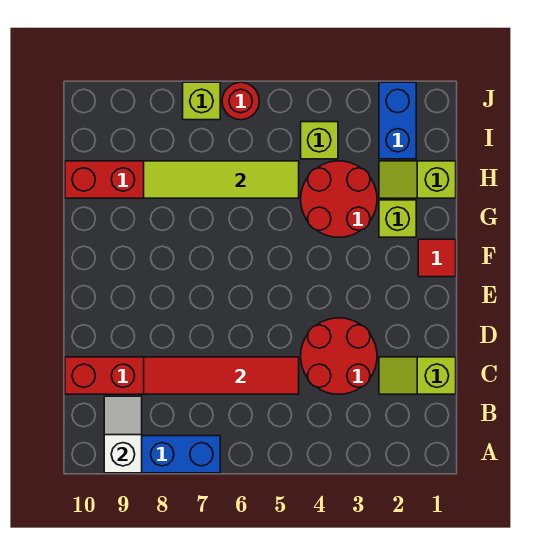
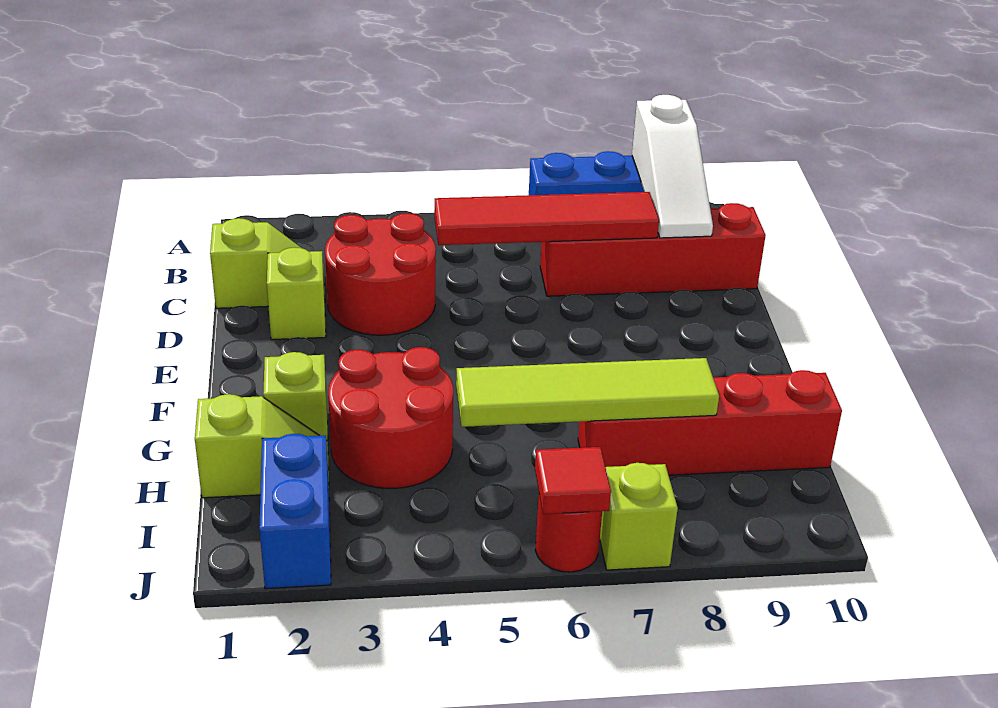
white 1x2 slope [104,396,142,473] -> white 1x3 slope [632,95,713,238]
red 1x1 tile [418,239,456,277] -> red 1x1 tile moved to [535,447,611,514]
lime 1x1 brick [301,122,338,159] -> lime 1x1 brick moved to [267,248,326,340]

